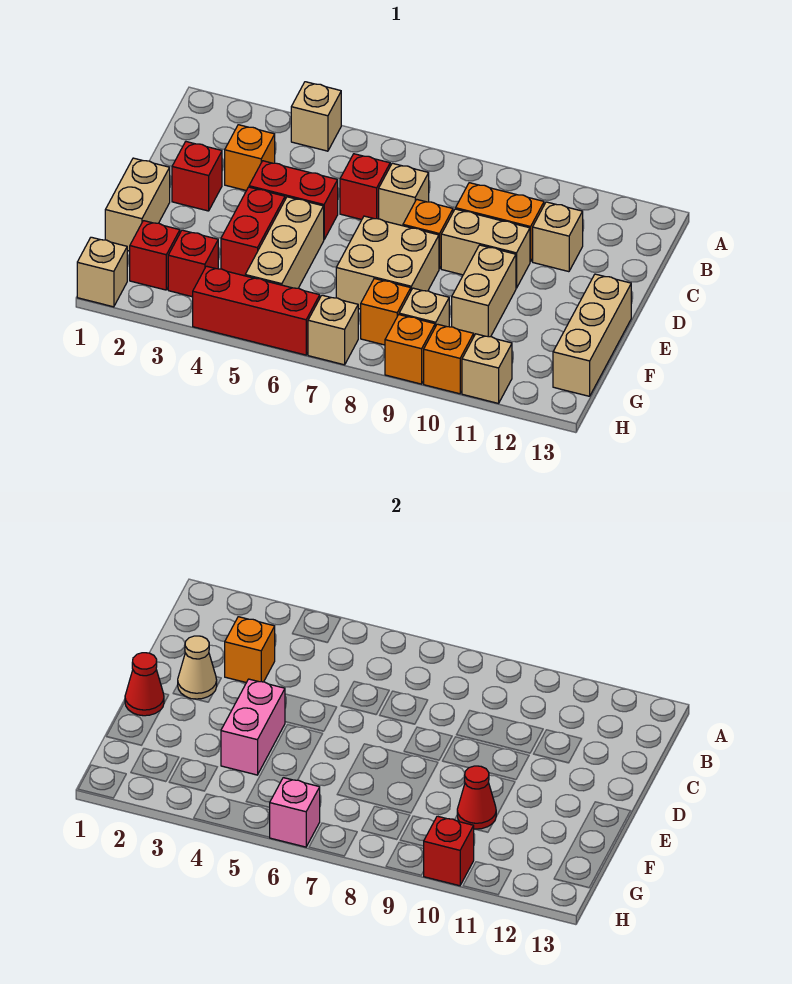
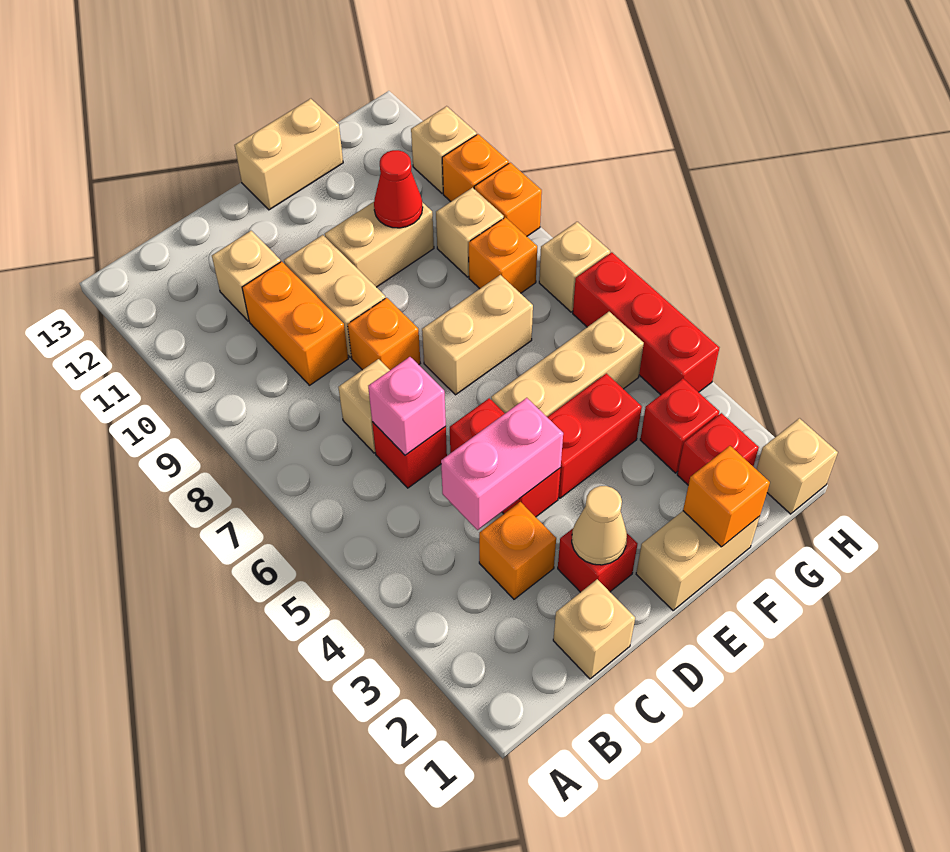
tan 1x1 brick [291,82,341,151] -> tan 1x1 brick moved to [553,579,635,679]
orange 1x1 brick [225,617,275,683] -> orange 1x1 brick moved to [683,446,770,547]
red 1x1 cone [125,653,164,716] -> none
pink 1x2 brick [221,679,285,775] -> pink 1x2 brick moved to [441,398,563,530]
tan 2x2 brick [336,216,439,309] -> tan 1x2 brick [422,275,533,395]
tan 1x3 brick [553,274,631,396] -> tan 1x2 brick [235,99,343,210]
pink 1x1 brick [269,778,320,847] -> pink 1x1 brick moved to [368,357,446,455]
red 1x1 brick [424,816,474,886] -> none

